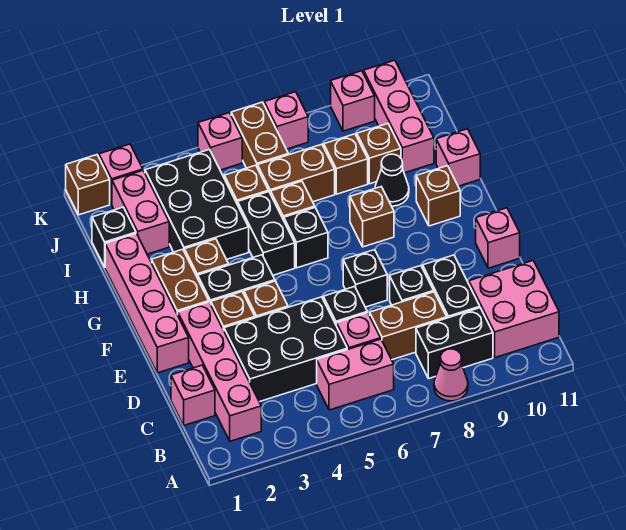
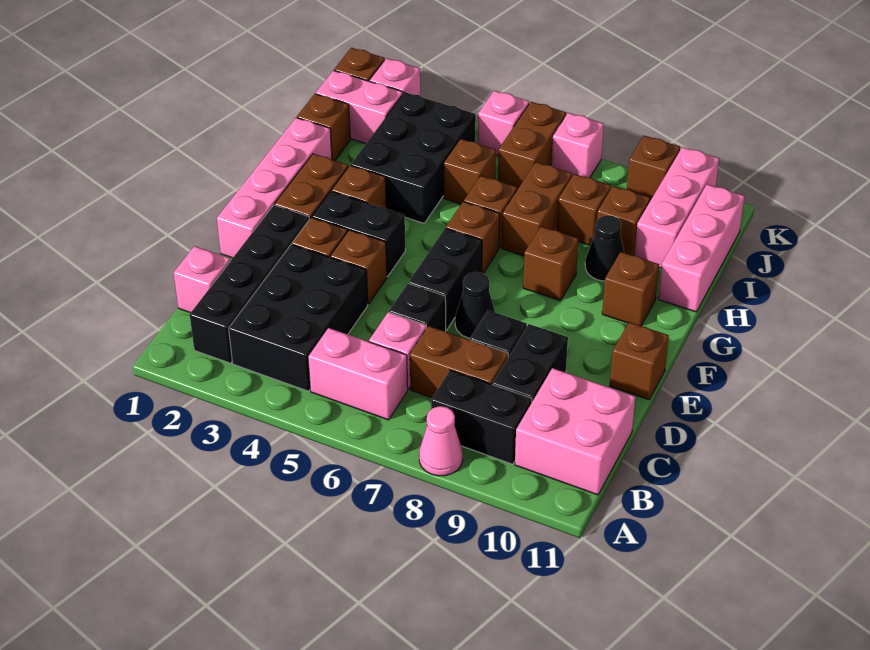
pink 1x4 brick [178,302,261,441] -> black 1x4 brick [190,205,309,363]
black 2x3 brick [224,297,347,402] -> black 2x3 brick turned to [229,244,368,391]
black 1x1 brick [343,250,387,307] -> black 1x1 cone [455,272,495,338]
pink 1x1 brick [476,208,520,268] -> brown 1x1 brick [610,322,669,400]
black 1x2 brick [238,192,295,275] -> black 1x2 brick moved to [409,228,482,330]
black 1x1 brick [284,208,328,268] -> brown 1x1 brick [446,202,500,273]
pink 1x1 brick [436,129,480,186] -> pink 1x3 brick [658,184,745,312]
black 1x1 brick [92,207,136,267] -> brown 1x1 brick [297,94,350,160]
pink 1x2 brick [112,170,169,254] -> pink 1x2 brick turned to [316,70,403,144]
brown 1x2 brick [258,144,335,202] -> brown 1x2 brick turned to [502,162,572,256]
pink 1x1 brick [331,71,375,131] -> brown 1x1 brick [627,136,680,201]

